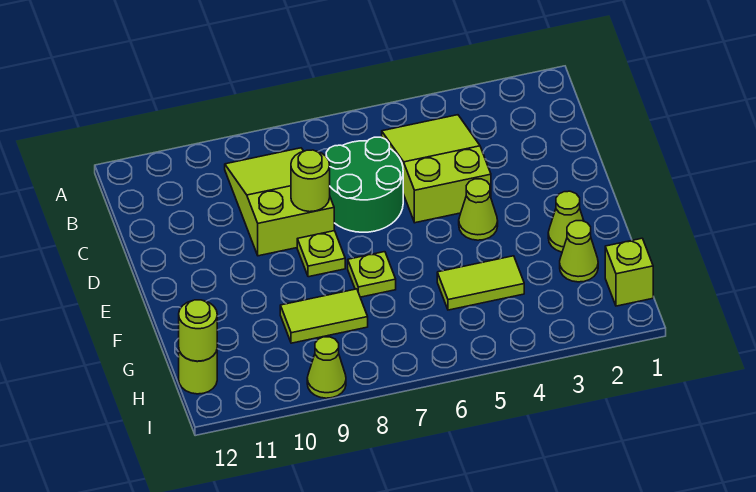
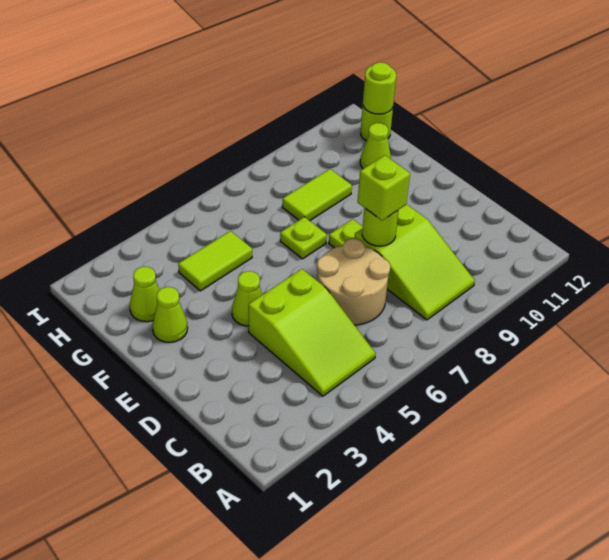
green 2x2 round brick [326,137,403,232] -> tan 2x2 round brick [317,239,390,325]
lime 1x1 brick [605,238,653,306] -> lime 1x1 brick moved to [358,155,410,221]
lime 1x1 cone [307,337,346,398] -> lime 1x1 cone moved to [360,123,391,169]

